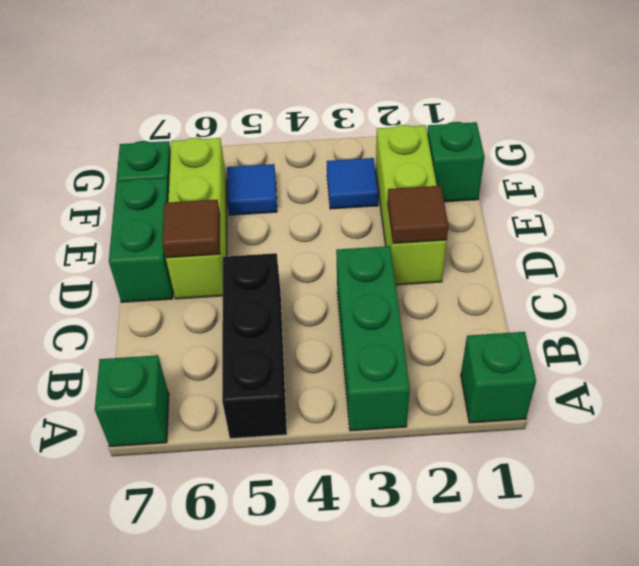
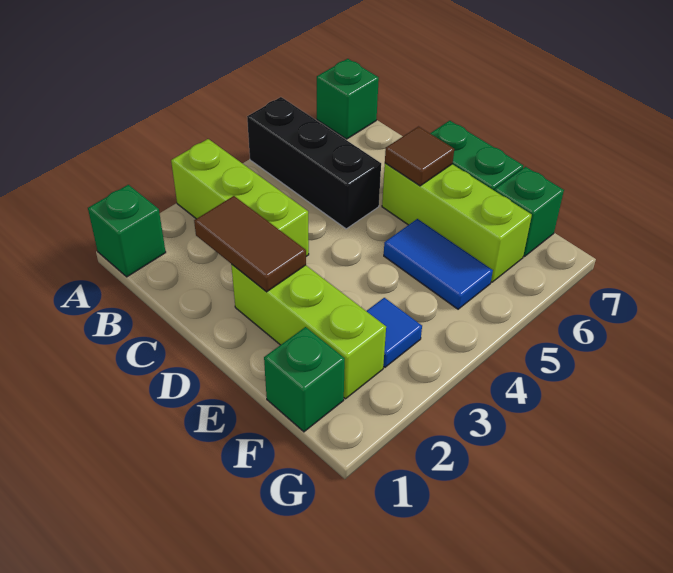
green 1x3 brick [336,246,410,431] -> lime 1x3 brick [171,139,309,256]
brown 1x1 tile [387,186,448,243] -> brown 1x2 tile [194,196,306,292]
blue 1x1 tile [227,164,277,215] -> blue 1x2 tile [384,219,493,309]

